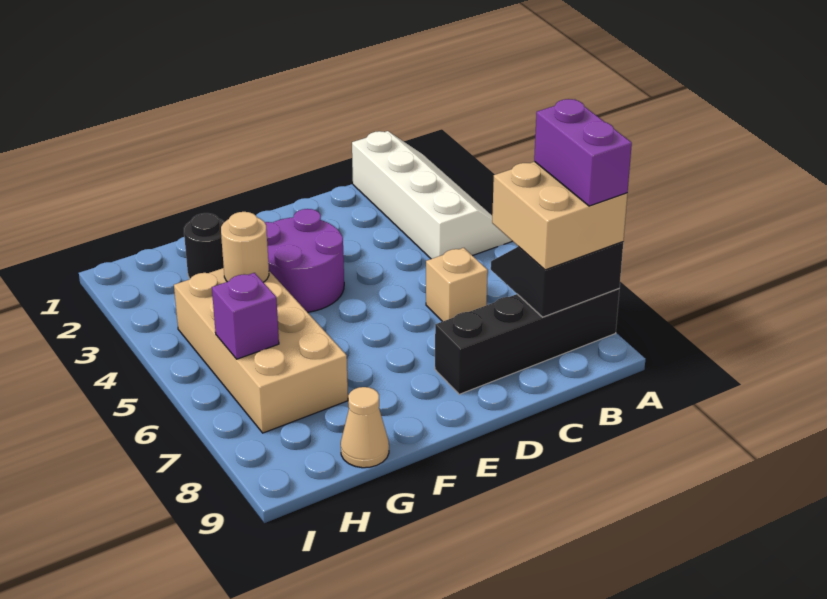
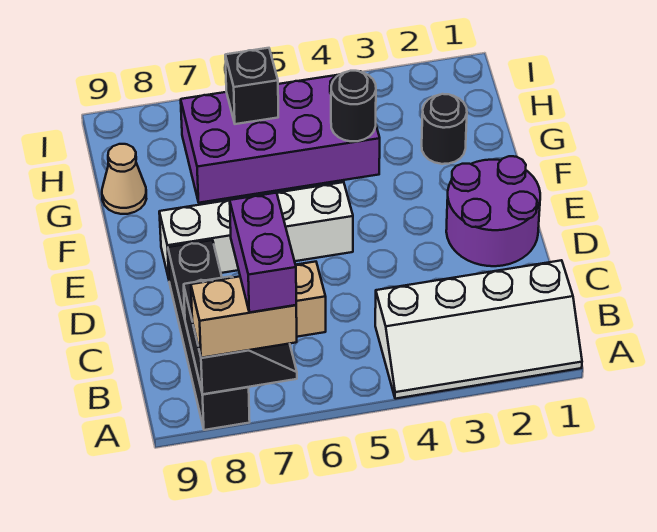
tan 2x2 brick [492,162,628,270] -> tan 1x2 brick [191,276,297,358]
purple 1x2 brick [534,99,632,206] -> purple 1x2 brick turned to [230,193,296,312]
purple 2x2 round brick [265,209,344,312] -> purple 2x2 round brick moved to [446,156,540,266]
none -> white 1x4 brick [159,182,353,279]
tan 2x4 brick [174,268,348,433] -> purple 2x4 brick [181,71,380,203]
tan 1x1 round brick [221,212,269,282] -> black 1x1 round brick [331,71,376,141]
purple 1x1 brick [212,273,279,359] -> black 1x1 brick [225,48,278,124]

